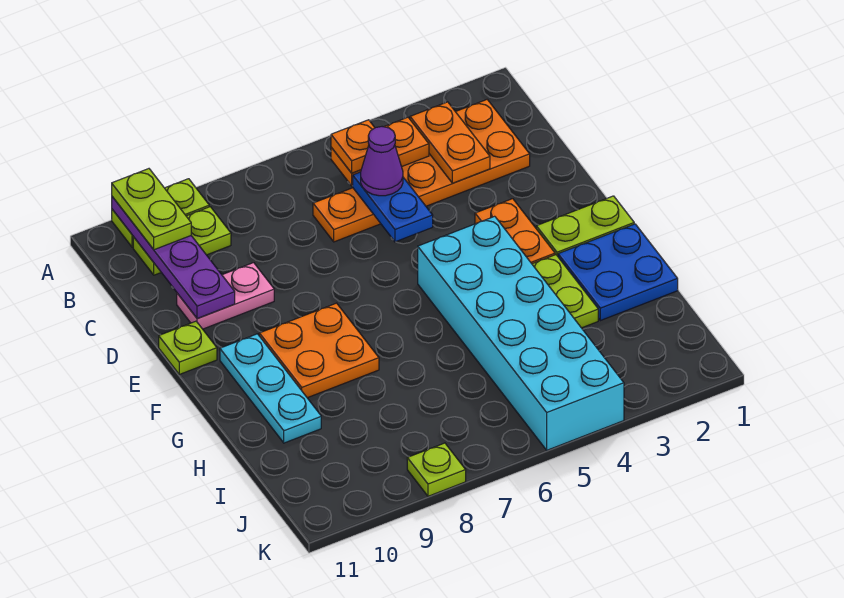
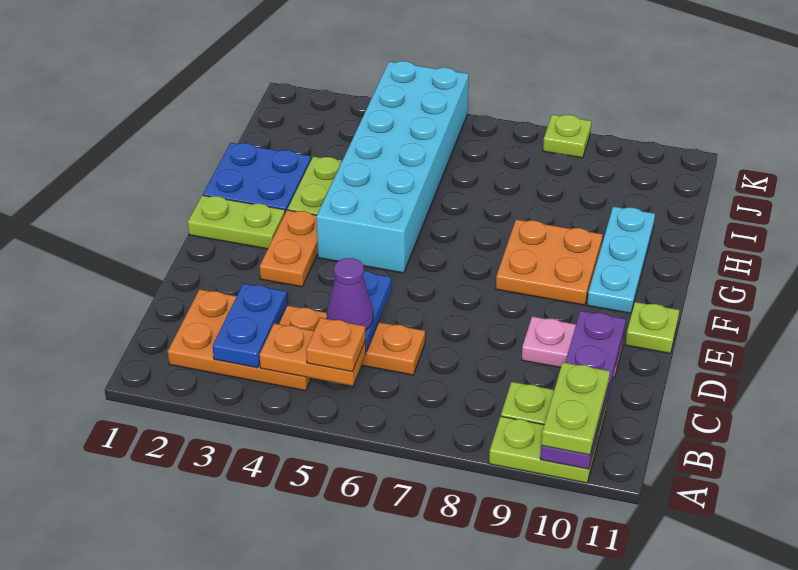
orange 1x2 plate [410,102,490,183] -> blue 1x2 plate [213,284,287,368]

